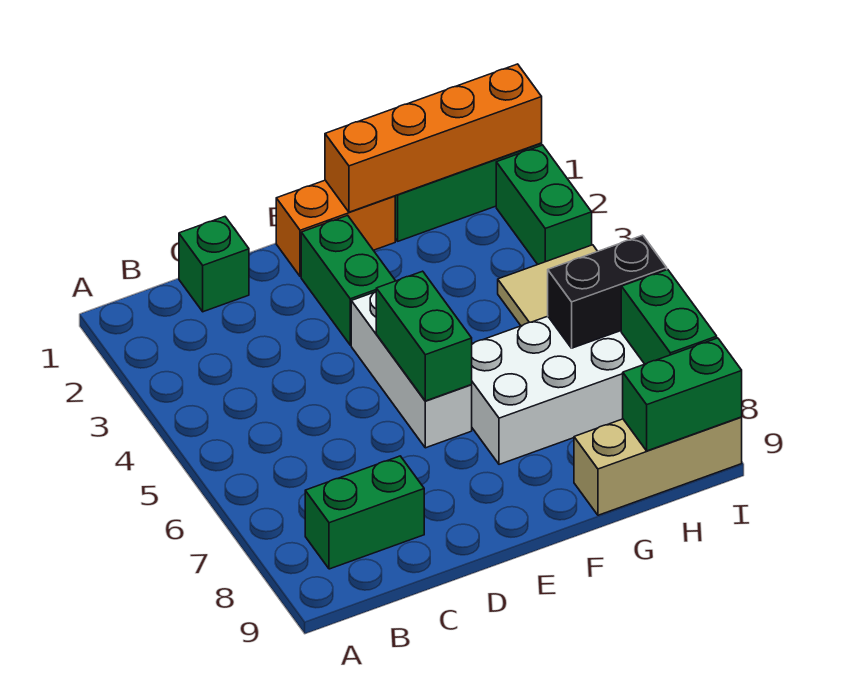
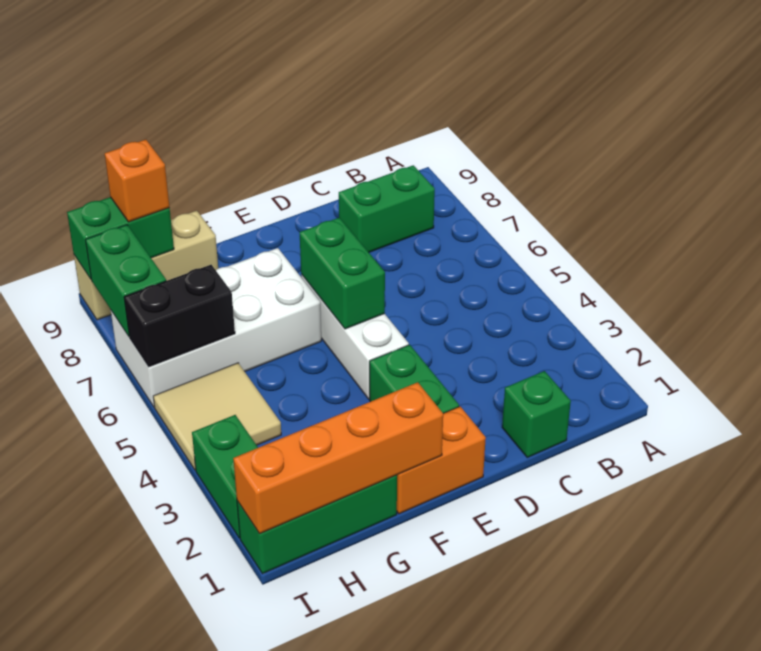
none -> orange 1x1 brick [105,140,169,222]

